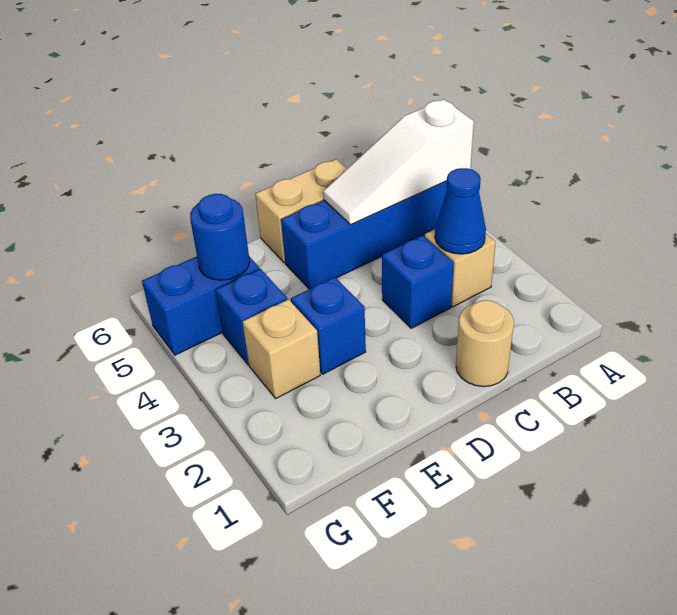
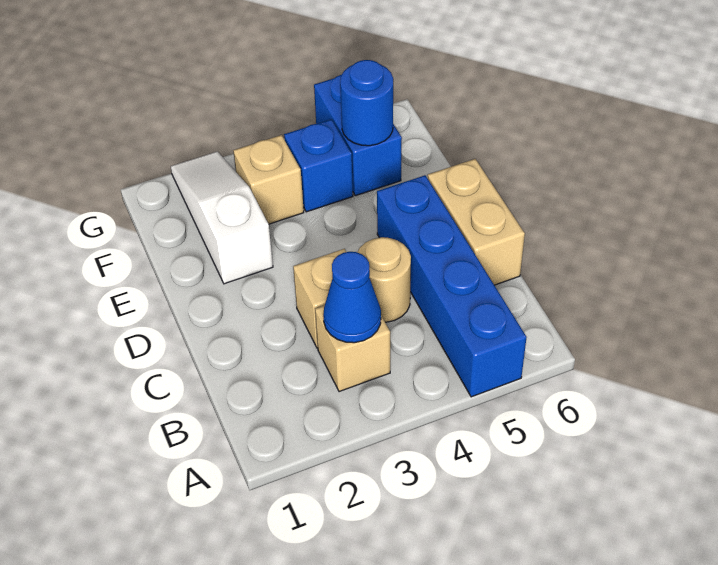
white 1x3 slope [323,99,474,224] -> white 1x3 slope moved to [171,152,273,284]
tan 1x1 round brick [456,300,514,387] -> tan 1x1 round brick moved to [357,237,411,322]
blue 1x1 brick [382,235,454,328] -> tan 1x1 brick [293,249,346,348]
blue 1x1 brick [291,277,366,374] -> none

